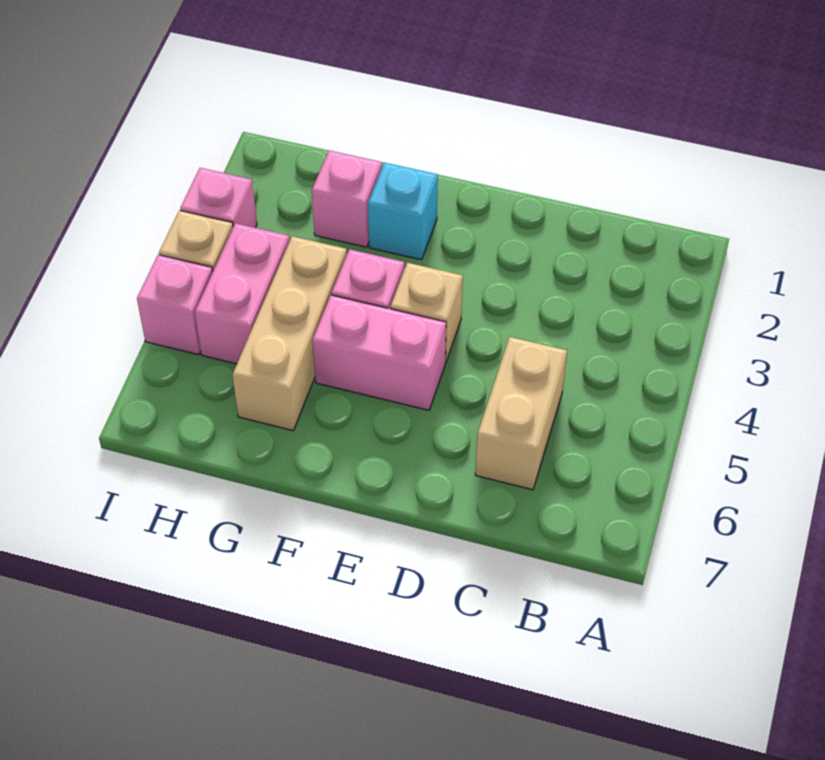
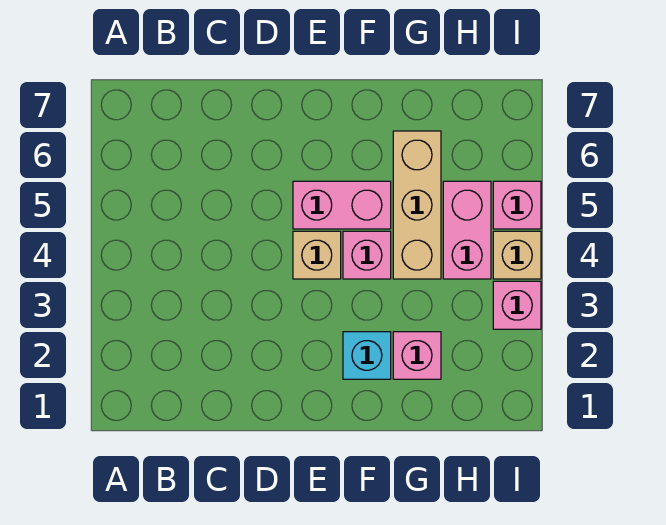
tan 1x2 brick [475,337,567,490] -> none

